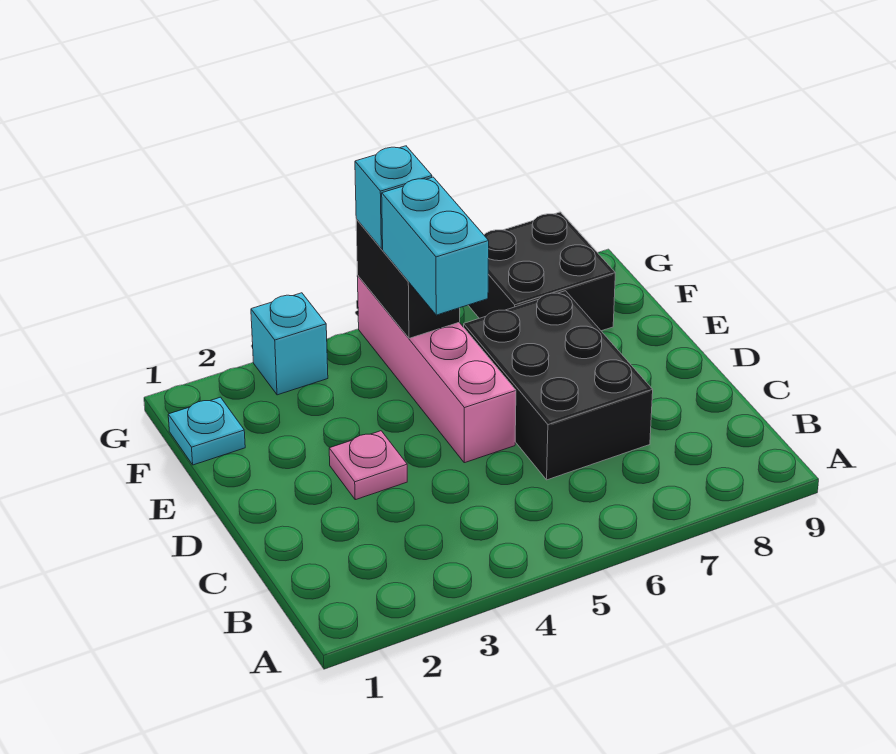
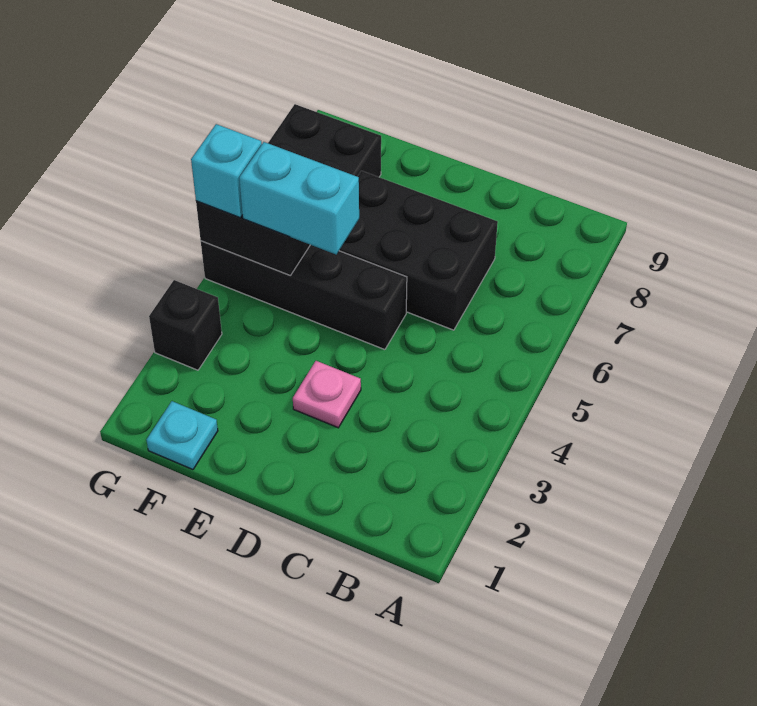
pink 1x4 brick [357,276,516,463] -> black 1x4 brick [201,241,407,350]
cyan 1x1 brick [251,293,328,395] -> black 1x1 brick [149,280,222,370]

